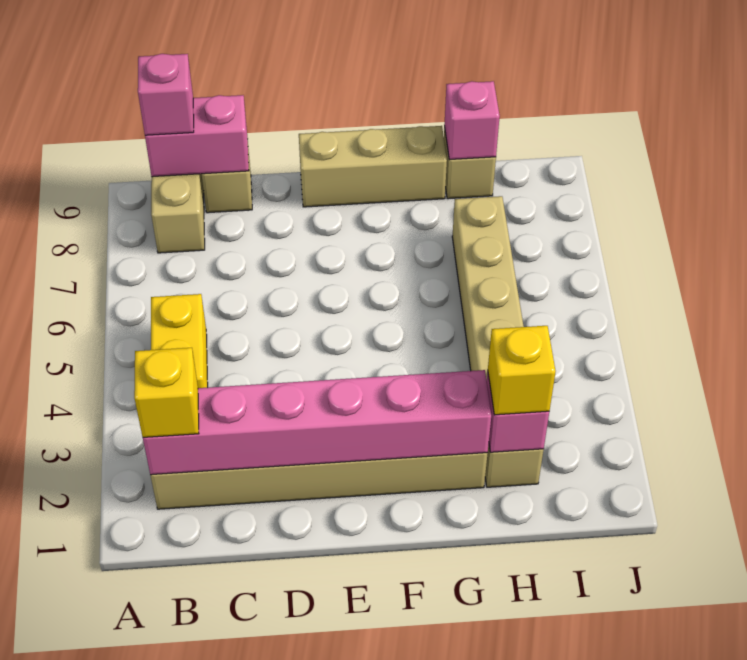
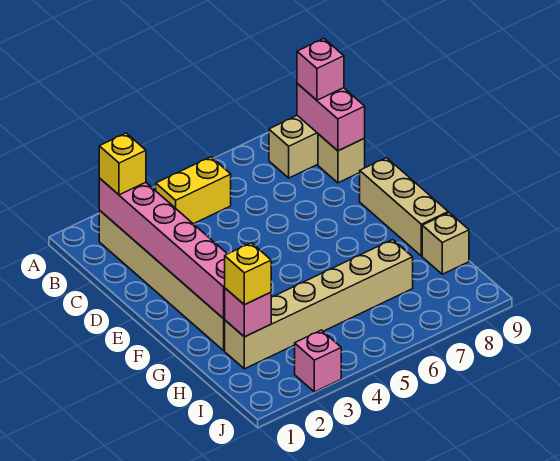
pink 1x1 brick [444,81,500,160] -> pink 1x1 brick moved to [295,330,341,392]

